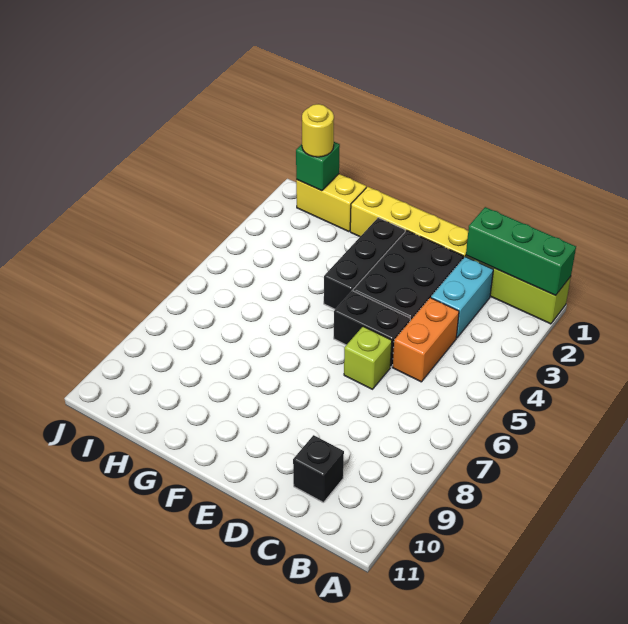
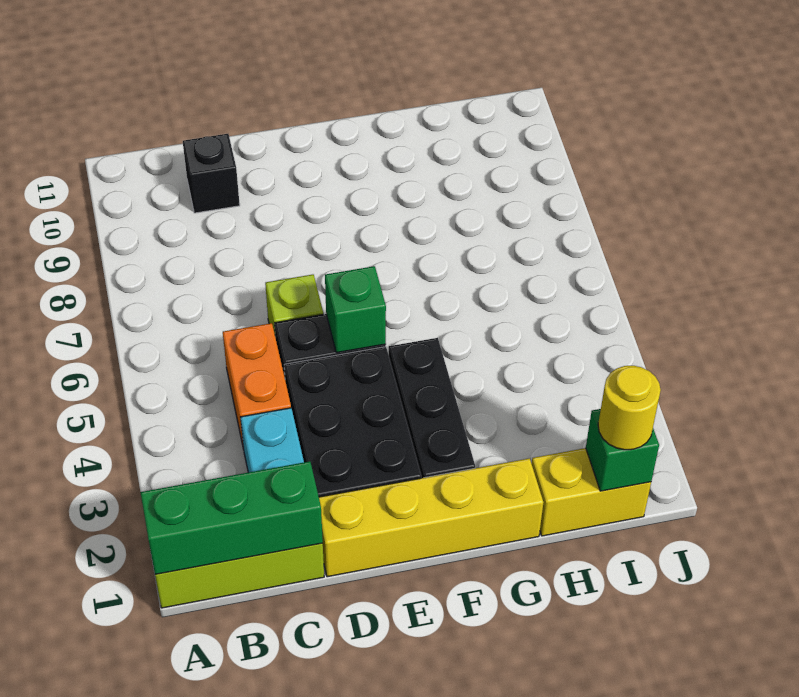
none -> green 1x1 brick [325,266,386,353]

